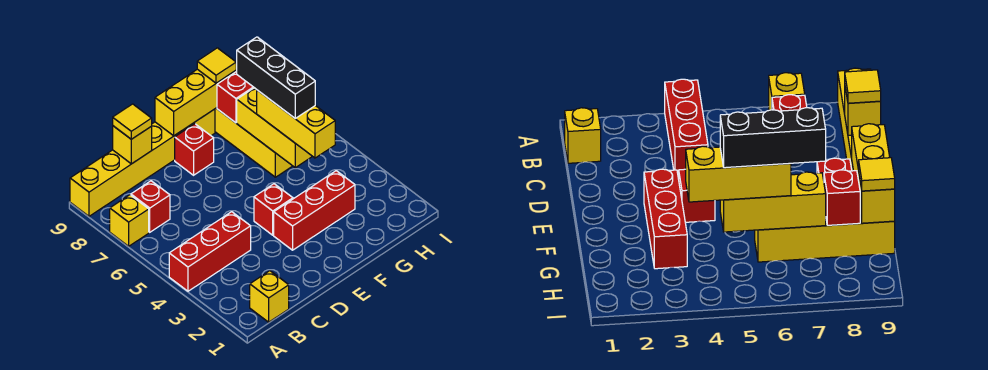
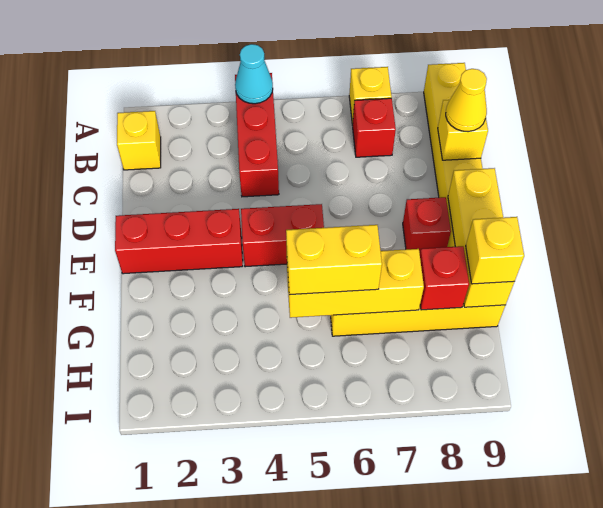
none -> cyan 1x1 cone [235,44,273,104]
yellow 1x1 tile [113,104,152,139] -> yellow 1x1 cone [446,69,487,132]
red 1x3 brick [274,171,355,250] -> red 1x3 brick turned to [115,209,243,274]
red 1x1 brick [254,184,293,235] -> red 1x2 brick [241,204,324,267]
yellow 1x3 brick [257,90,335,158] -> yellow 1x2 brick [286,225,382,295]
black 1x3 brick [237,37,315,119] -> none
yellow 1x1 tile [197,48,236,83] -> yellow 1x1 brick [466,217,524,284]

